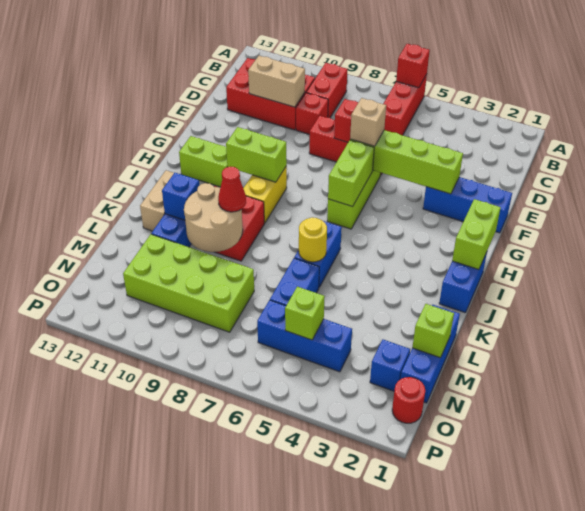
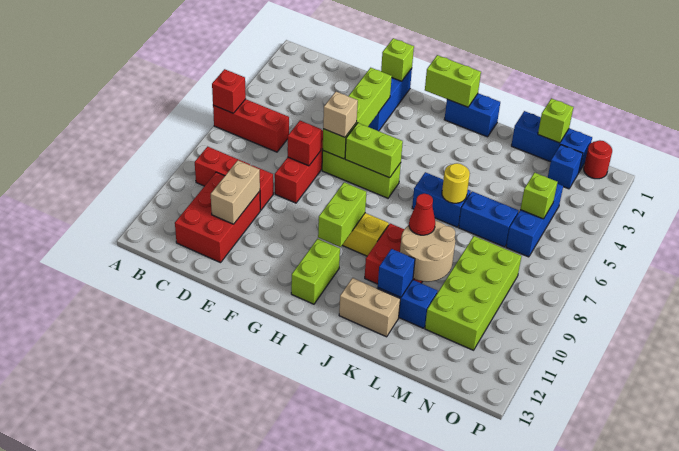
none -> lime 1x1 brick [381,38,414,81]

